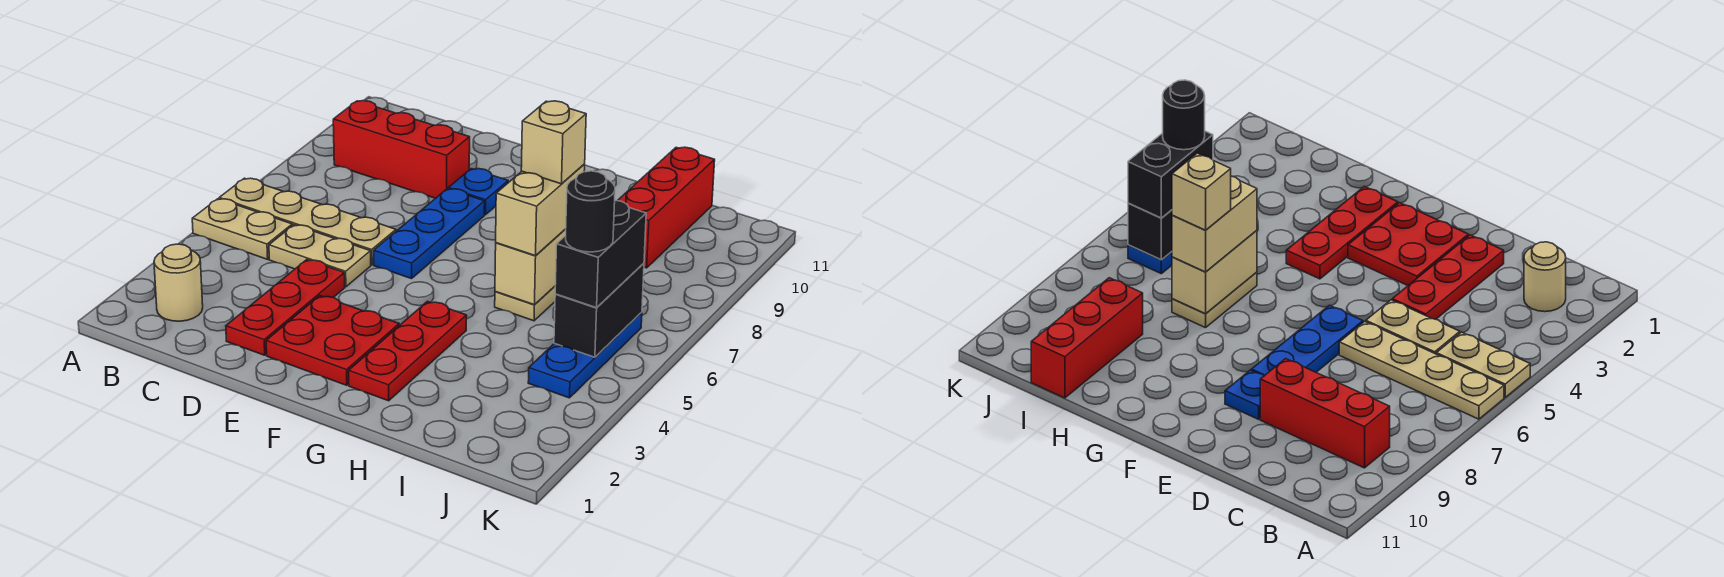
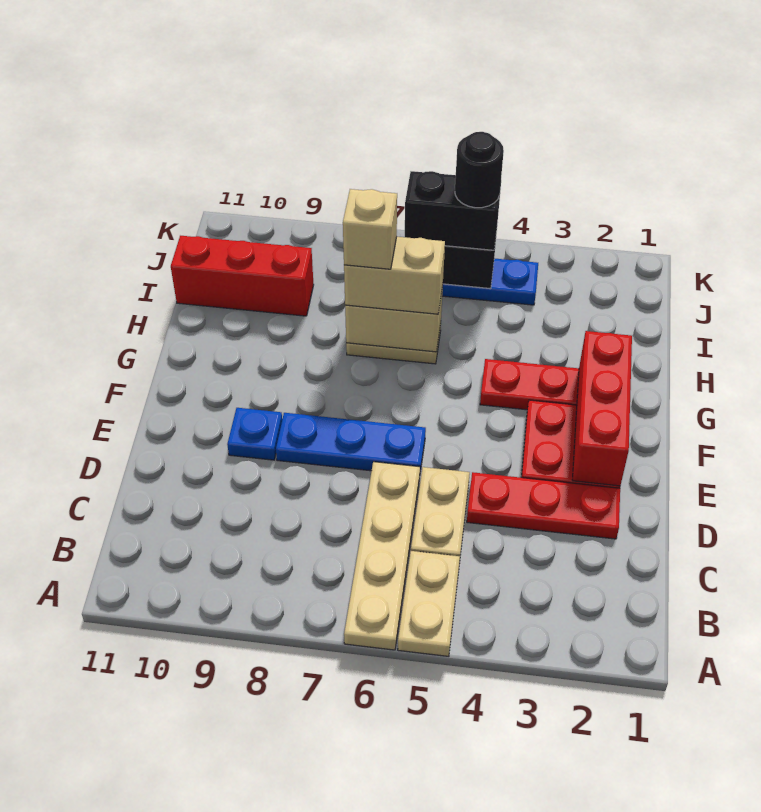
tan 1x1 round brick [154,244,203,321] -> none
red 1x3 brick [333,101,470,198] -> red 1x3 brick moved to [572,331,632,486]

